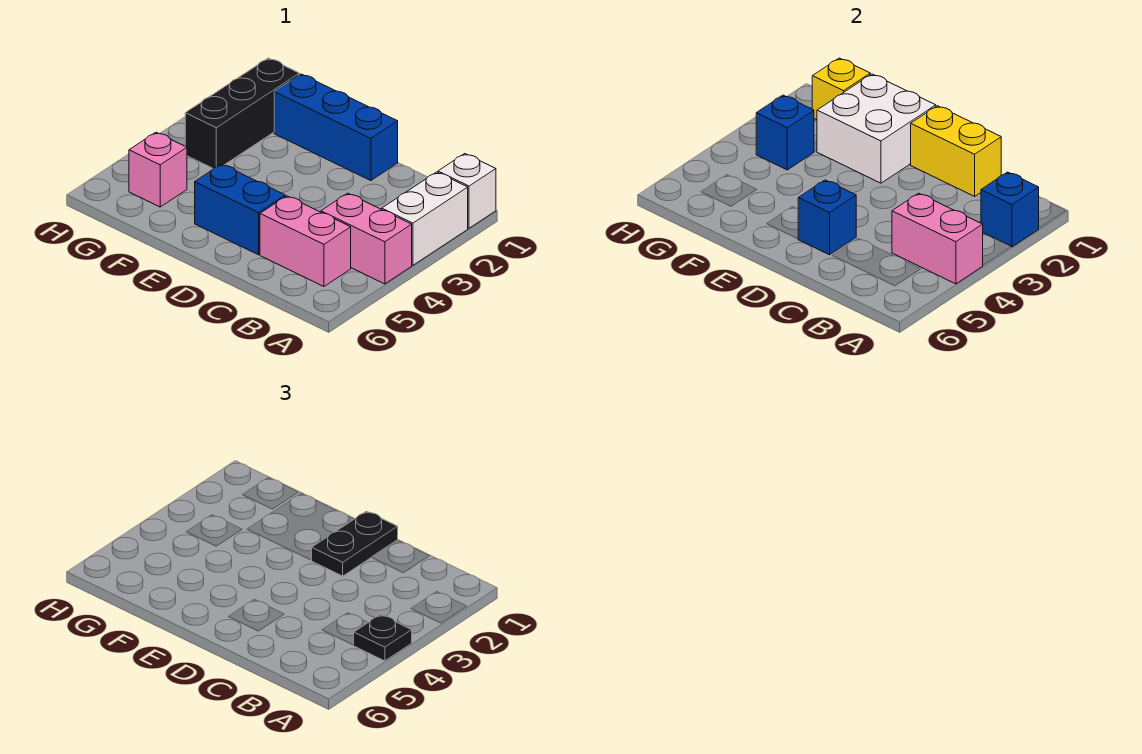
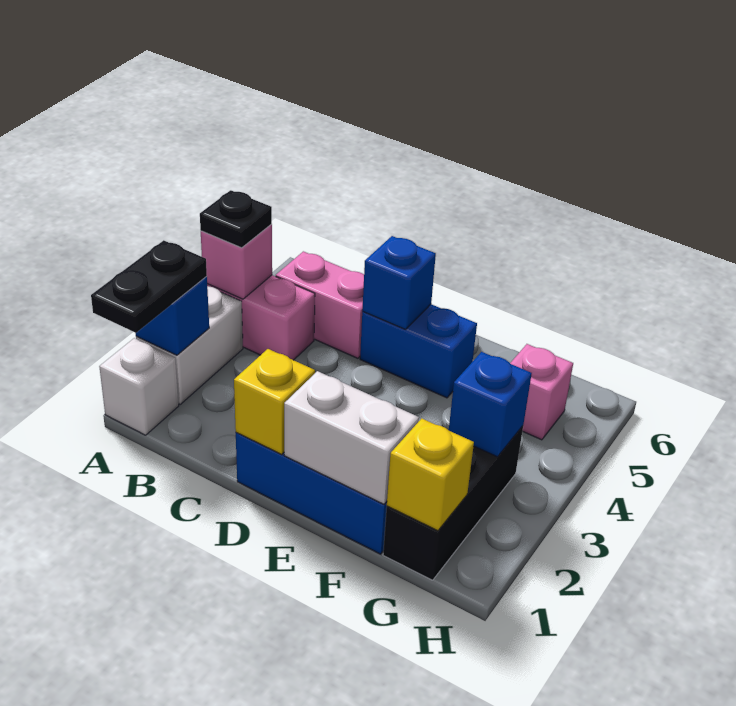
pink 1x2 brick [892,193,983,284] -> pink 1x1 brick [201,224,272,299]
yellow 1x2 brick [911,106,1001,196] -> yellow 1x1 brick [234,349,315,454]
black 1x2 plate [311,511,398,576] -> black 1x2 plate moved to [91,240,207,333]
white 2x2 brick [817,74,936,183] -> white 1x2 brick [284,371,419,504]

